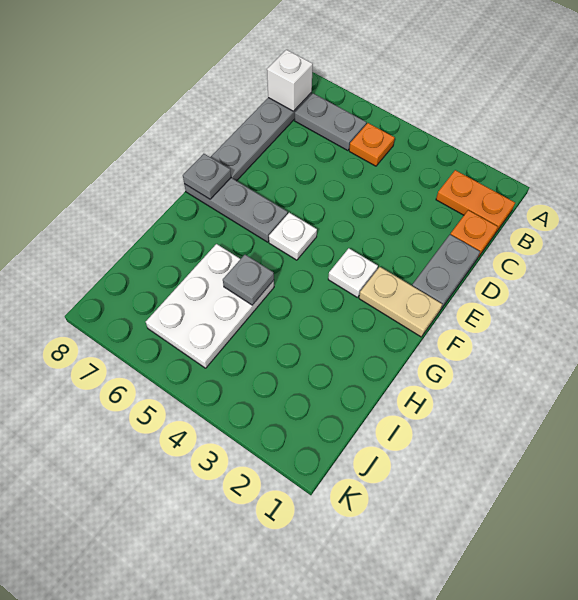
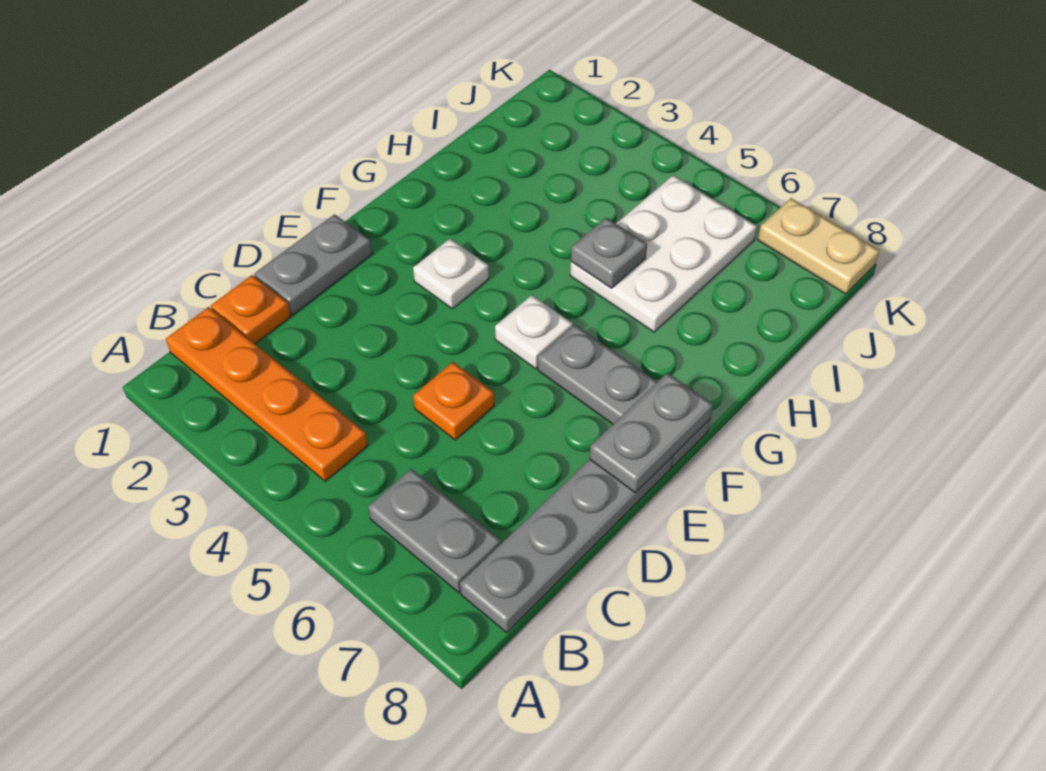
orange 1x2 plate [436,170,515,232] -> orange 1x4 plate [166,307,368,481]
orange 1x1 plate [349,123,395,166] -> orange 1x1 plate moved to [413,362,494,440]
white 1x1 brick [267,50,313,111] -> none
tan 1x2 plate [359,267,442,337] -> tan 1x2 plate moved to [758,198,879,294]
grey 1x1 plate [183,154,231,199] -> grey 1x2 plate [589,373,713,493]

